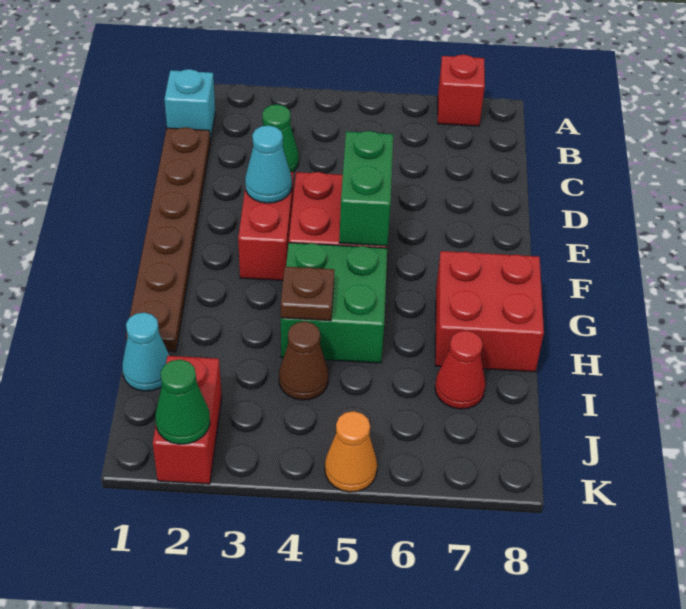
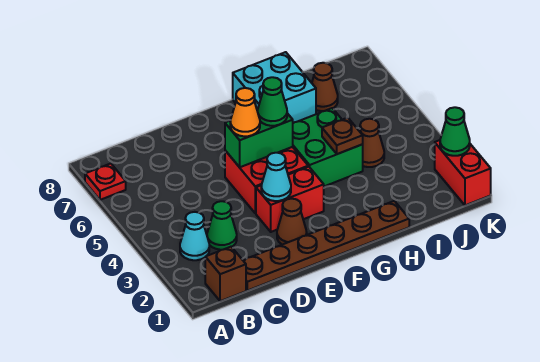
red 1x1 brick [438,55,485,126] -> red 1x1 plate [85,164,126,200]
cyan 1x1 brick [164,69,215,142] -> brown 1x1 brick [205,247,246,301]
none -> brown 1x1 cone [277,199,307,245]
none -> green 1x1 cone [258,77,287,126]
red 2x2 brick [435,251,544,372] -> cyan 2x2 brick [233,52,316,123]
cyan 1x1 cone [122,313,170,391] -> cyan 1x1 cone moved to [180,212,209,260]
red 1x1 cone [435,331,486,409] -> brown 1x1 cone [312,63,338,111]
red 1x2 brick [153,356,222,484] -> red 1x2 brick turned to [435,140,491,205]
orange 1x1 cone [325,411,377,492] -> orange 1x1 cone moved to [230,88,260,136]

